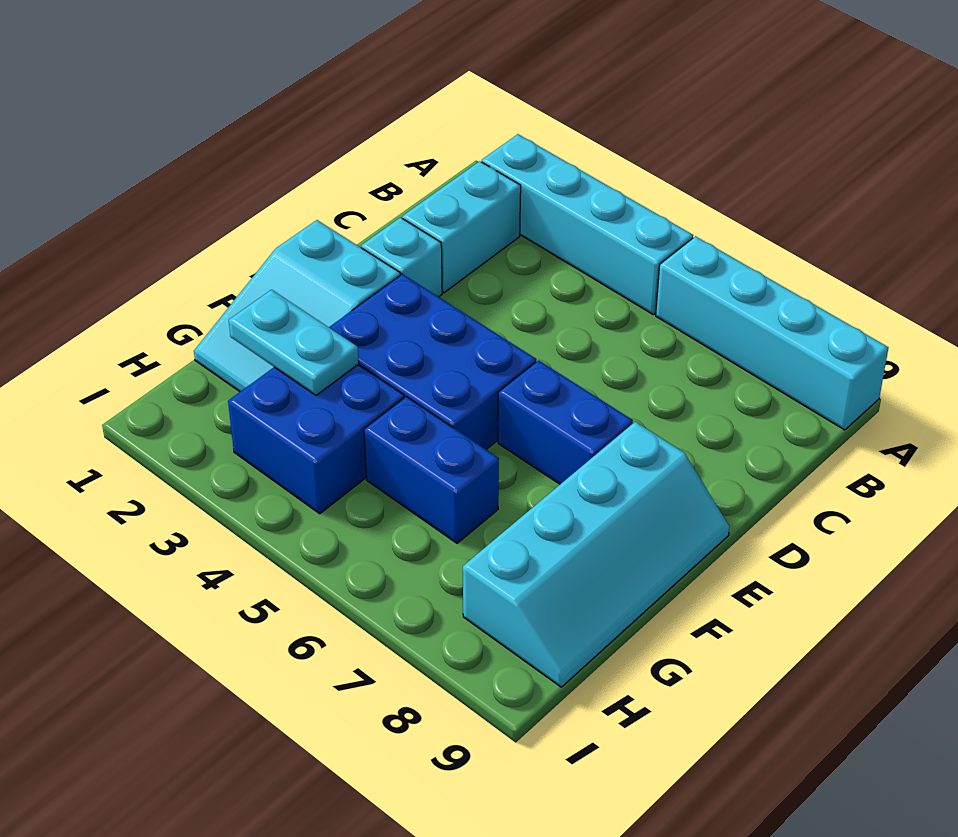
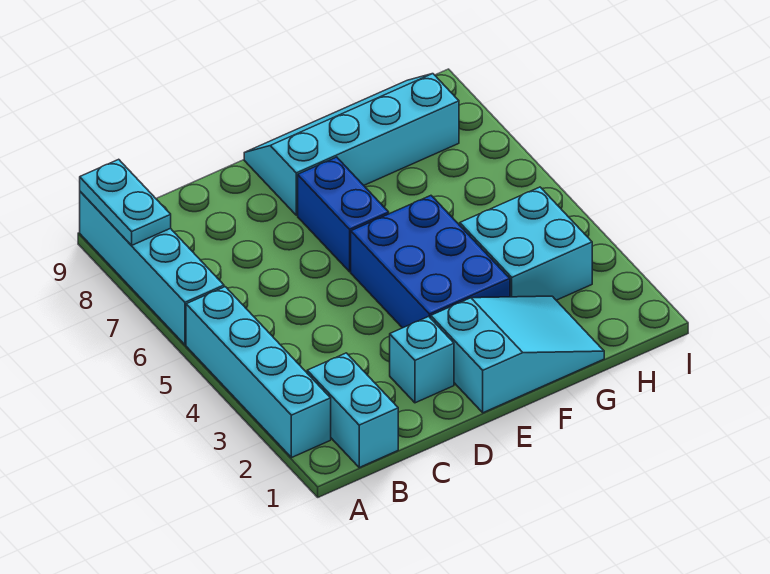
cyan 1x2 brick [402,161,521,293] -> cyan 1x2 brick turned to [307,353,398,467]
cyan 1x2 plate [229,290,359,395] -> cyan 1x2 plate moved to [80,159,171,246]
blue 2x2 brick [228,364,404,514] -> cyan 2x2 brick [460,187,592,300]
blue 1x2 brick [364,397,499,543] -> none

